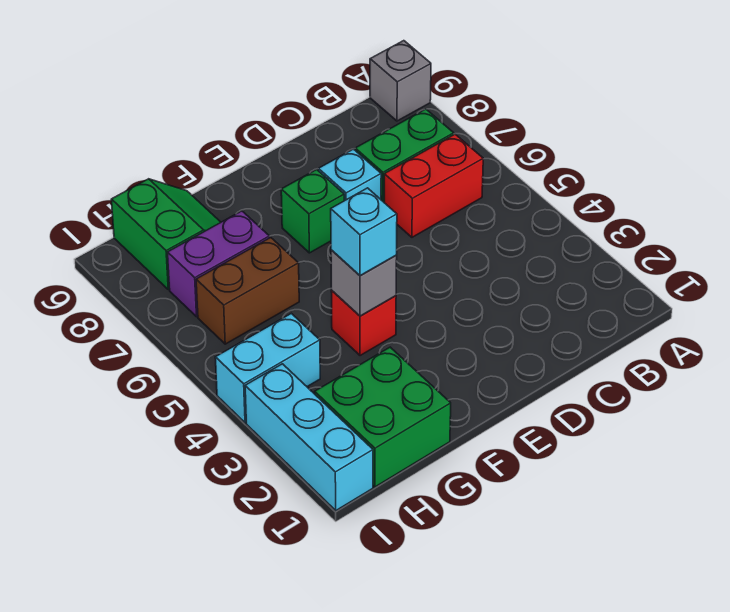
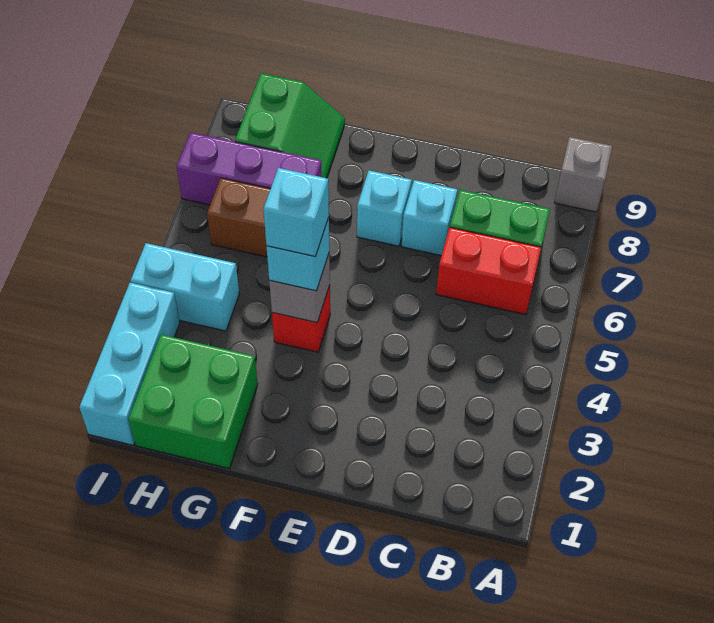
green 1x1 brick [281,169,344,253] -> cyan 1x1 brick [357,171,412,246]
none -> cyan 1x1 brick [263,168,329,257]
purple 1x2 brick [168,211,269,317] -> purple 1x3 brick [177,133,322,205]

